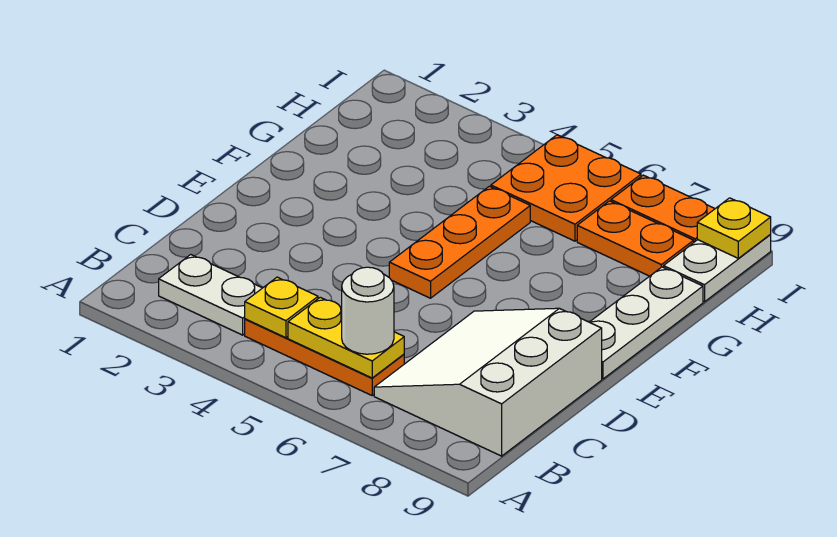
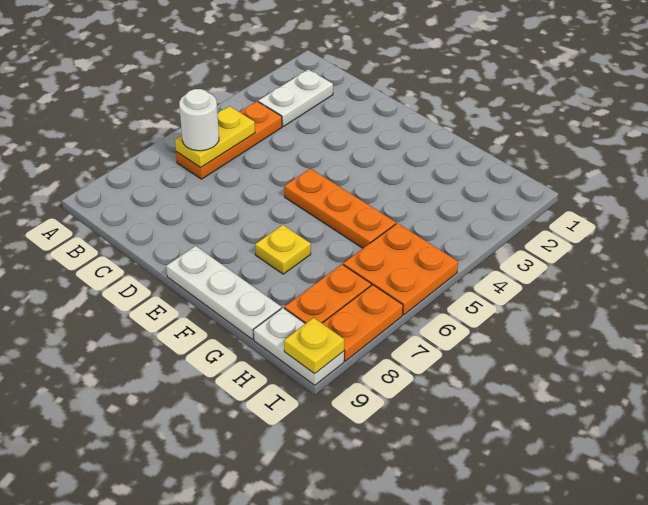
yellow 1x1 plate [245,277,318,338] -> yellow 1x1 plate moved to [255,225,311,274]
white 3x3 slope [374,308,602,456] -> none

